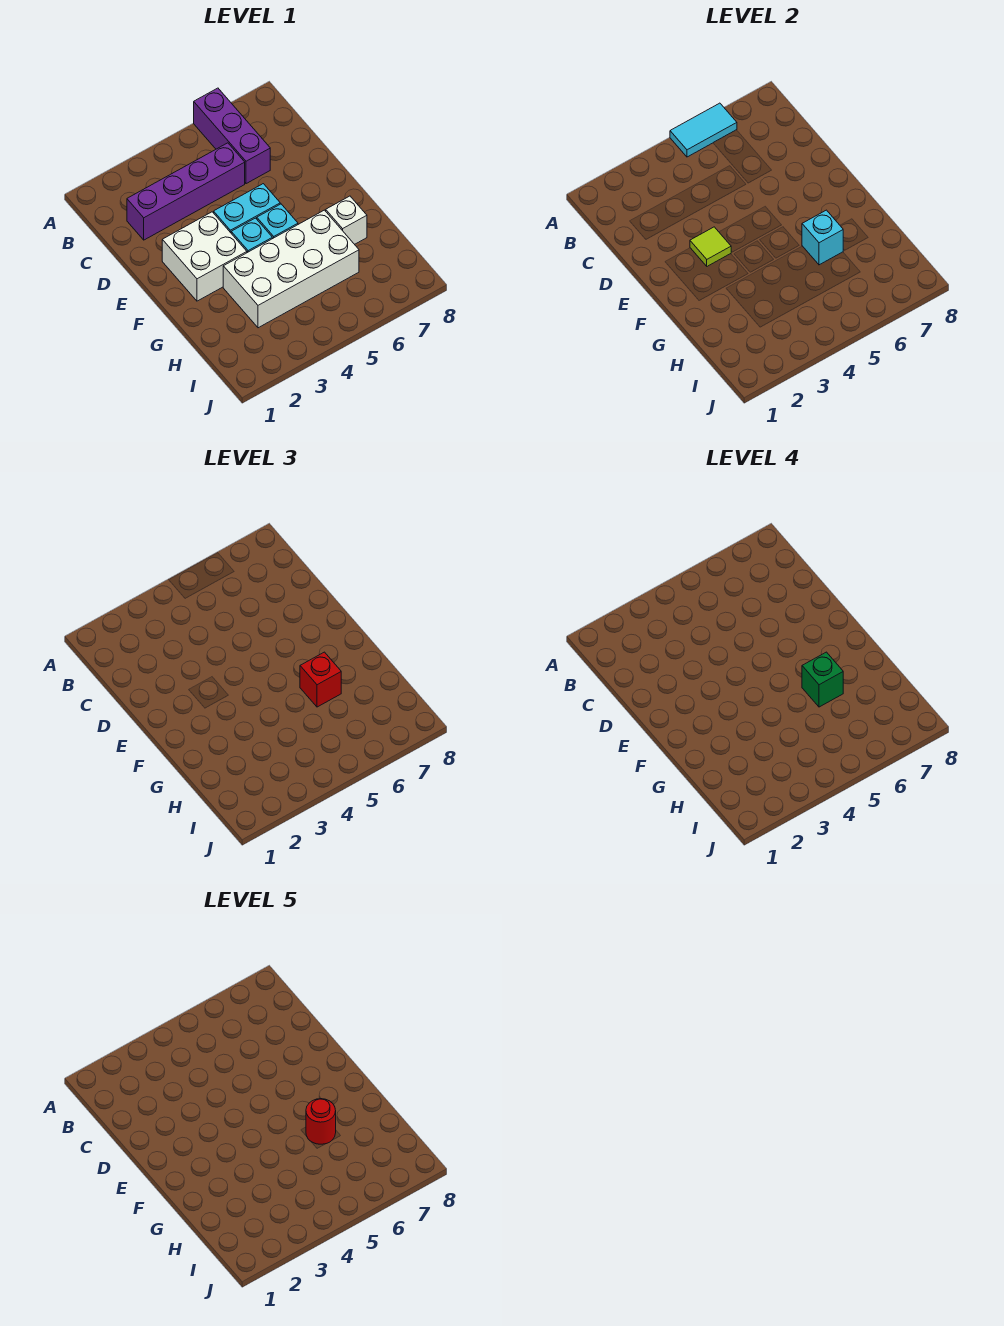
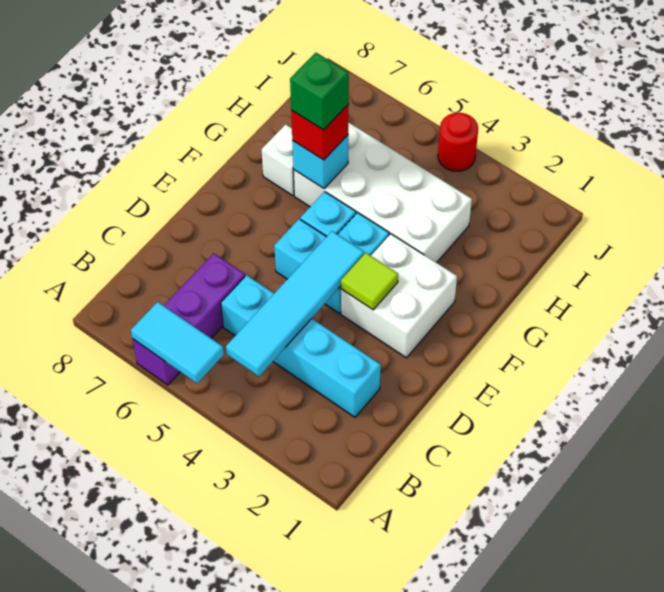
none -> cyan 1x4 tile [226,231,364,376]
purple 1x4 brick [127,143,245,240] -> cyan 1x4 brick [221,275,381,417]
red 1x1 round brick [306,1099,336,1144] -> red 1x1 round brick moved to [438,113,478,171]

